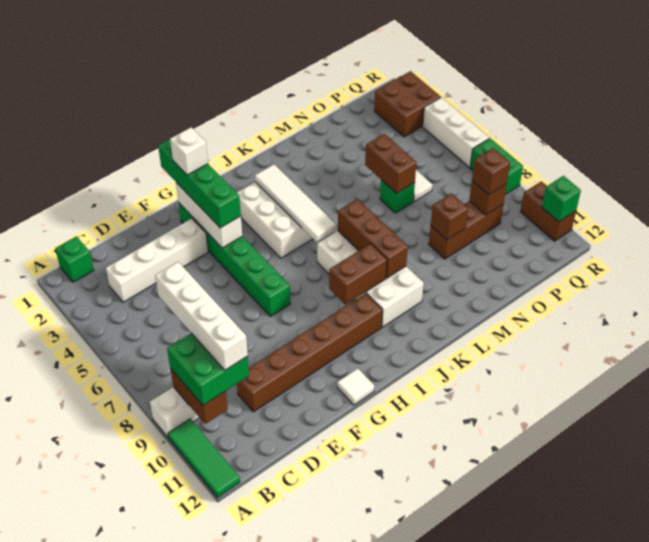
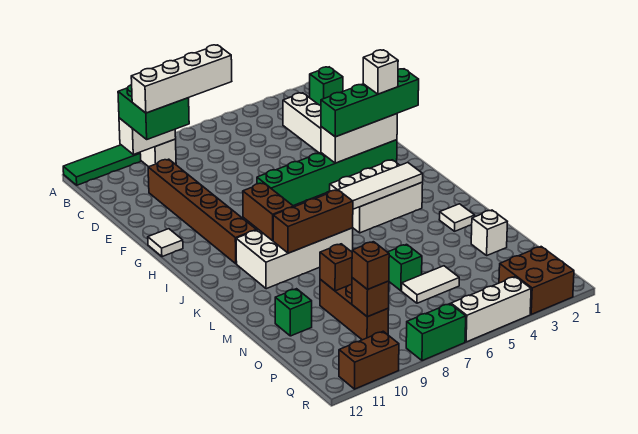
brown 1x2 brick [170,368,228,424] -> white 1x2 brick [119,118,176,154]
none -> white 1x1 tile [439,204,475,231]
none -> white 1x1 brick [471,210,507,255]
brown 1x2 brick [365,134,416,194] -> none
green 1x1 brick [542,176,581,222] -> green 1x1 brick moved to [275,289,312,336]

